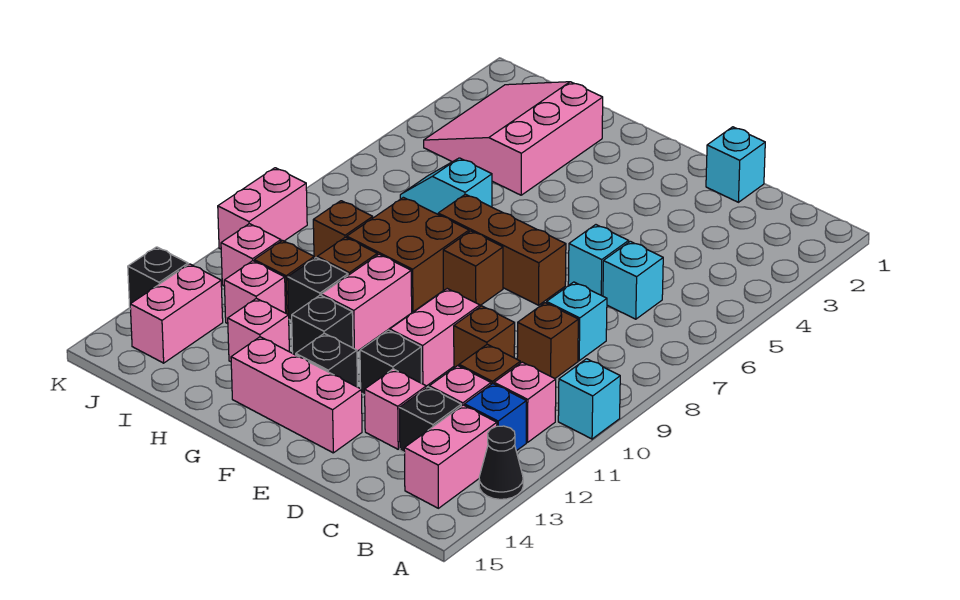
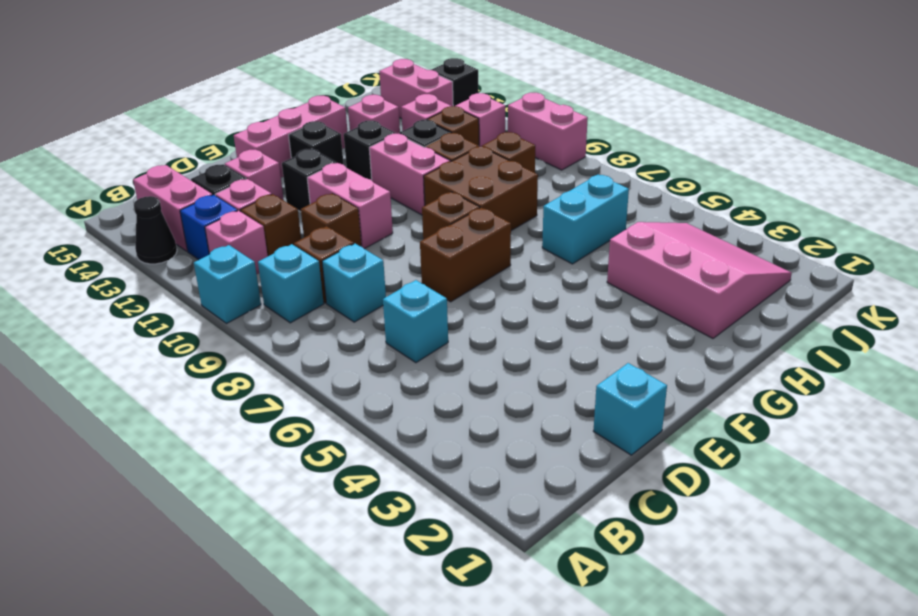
cyan 1x1 brick [568,225,629,296] -> cyan 1x1 brick moved to [258,244,324,323]
brown 1x3 brick [438,194,566,305] -> brown 1x2 brick [420,208,511,302]
cyan 1x2 slope [400,158,492,214] -> cyan 1x2 brick [542,175,629,264]

